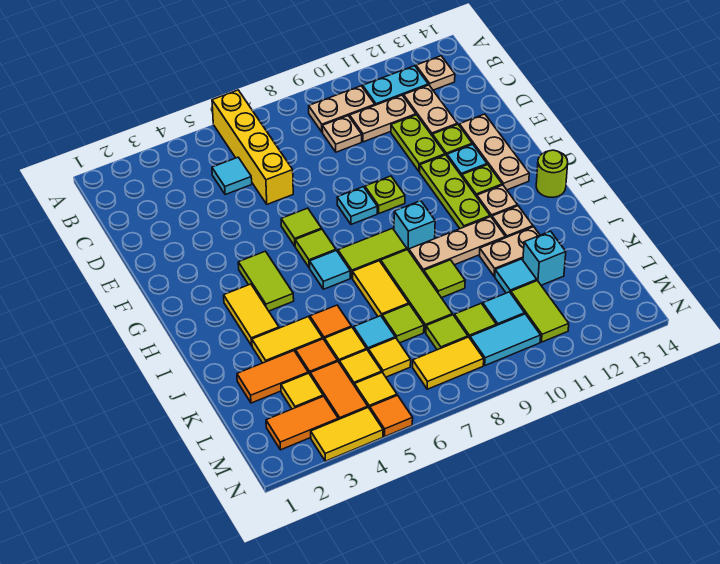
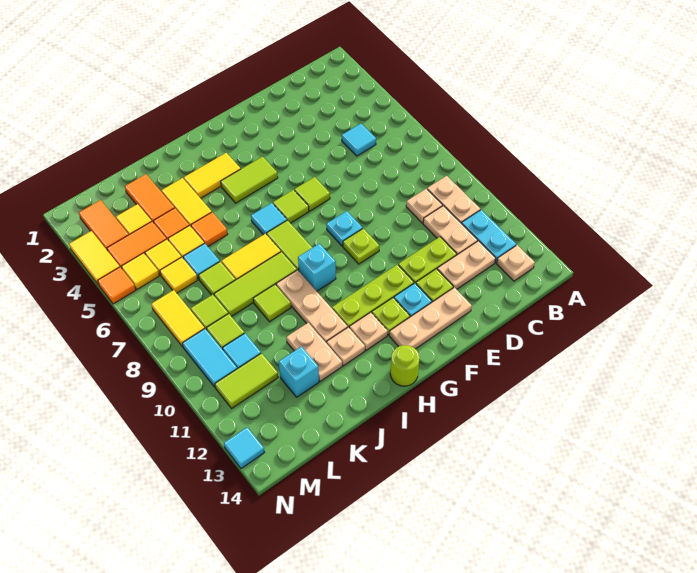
yellow 1x4 brick [212,90,293,204] -> none
cyan 1x1 tile [495,259,537,293] -> cyan 1x1 tile moved to [224,427,265,468]

